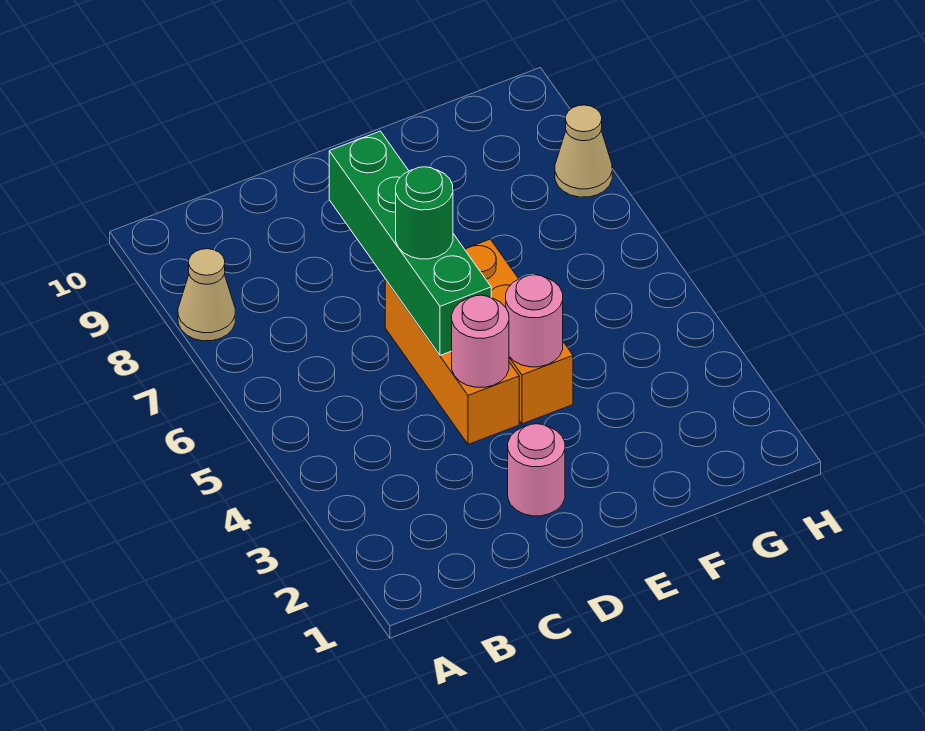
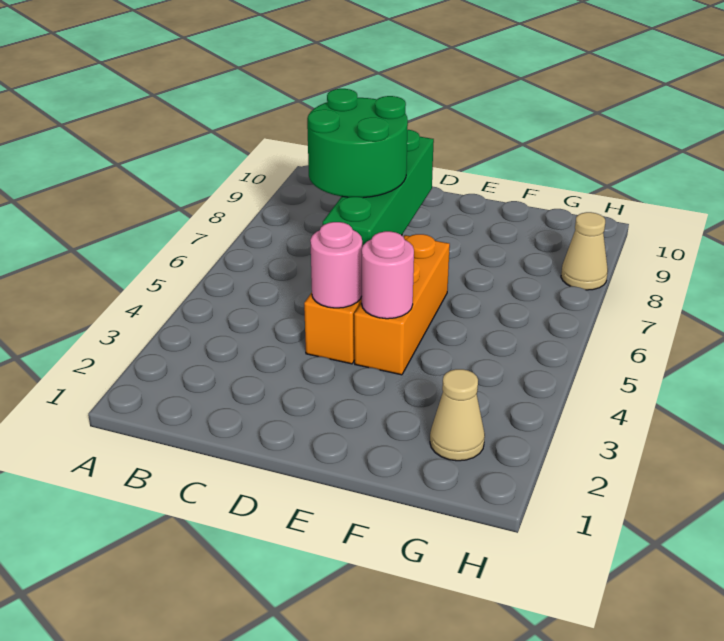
tan 1x1 cone [178,249,235,341] -> tan 1x1 cone moved to [430,369,485,461]
pink 1x1 round brick [508,424,565,516] -> none
green 1x1 round brick [396,167,453,259] -> green 2x2 round brick [307,89,408,198]

